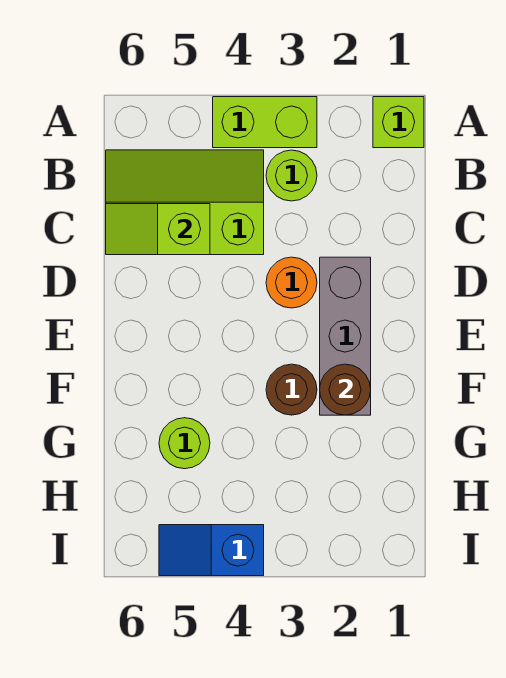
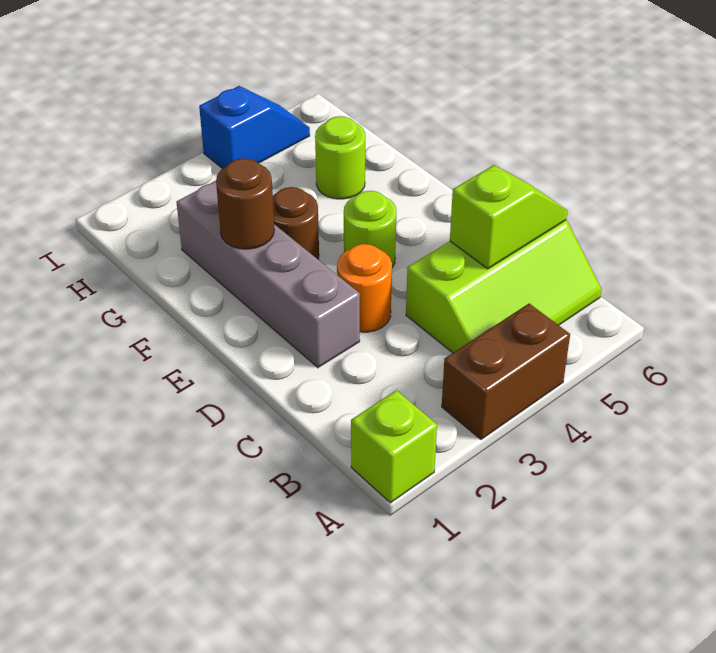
lime 1x2 brick [213,97,317,148] -> brown 1x2 brick [442,304,570,440]
lime 1x1 round brick [266,150,317,201] -> lime 1x1 round brick moved to [344,191,396,267]
grey 1x3 brick [320,257,371,415] -> grey 1x4 brick [176,181,360,368]

